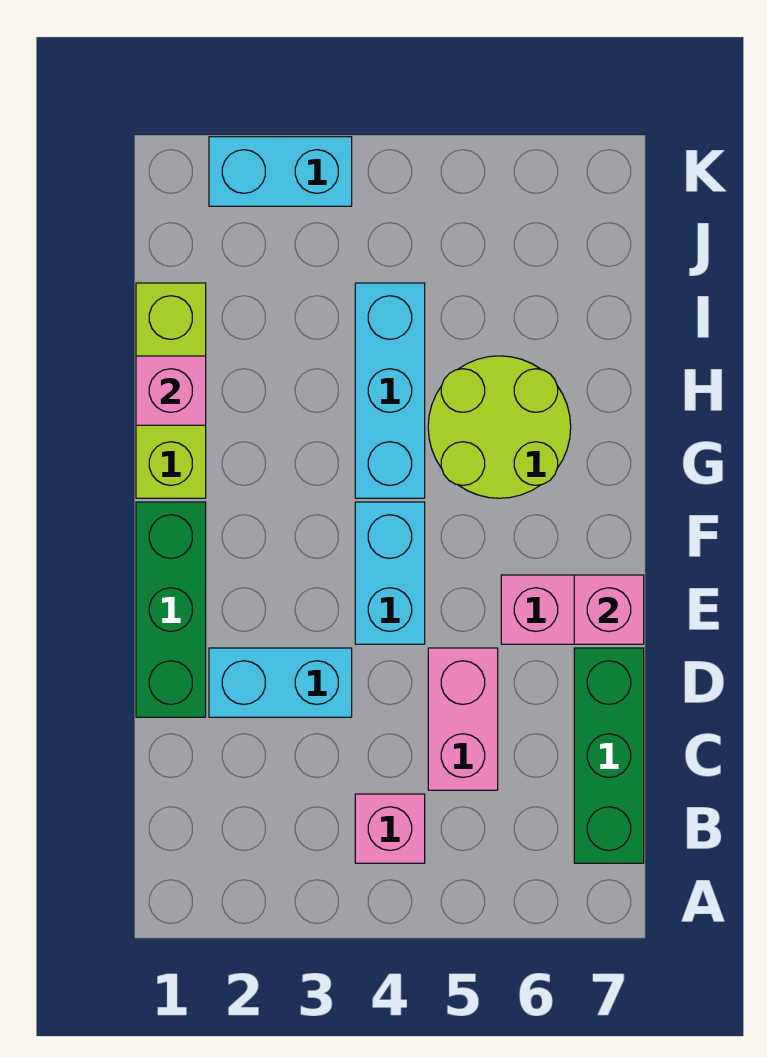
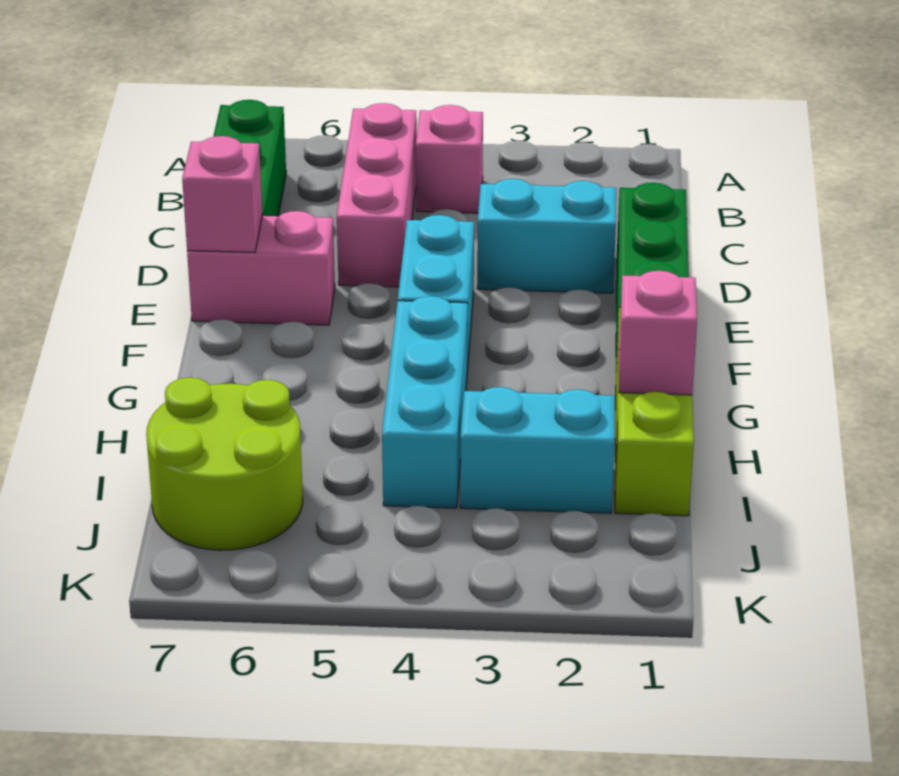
pink 1x2 brick [428,648,498,790] -> pink 1x3 brick [337,103,417,287]
lime 2x2 round brick [428,356,571,498] -> lime 2x2 round brick moved to [146,378,303,550]
cyan 1x2 brick [209,137,352,206] -> cyan 1x2 brick moved to [460,387,615,513]

